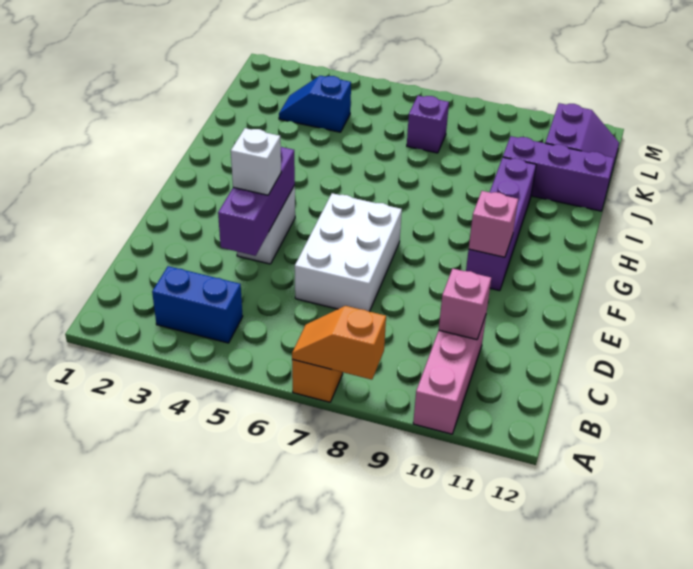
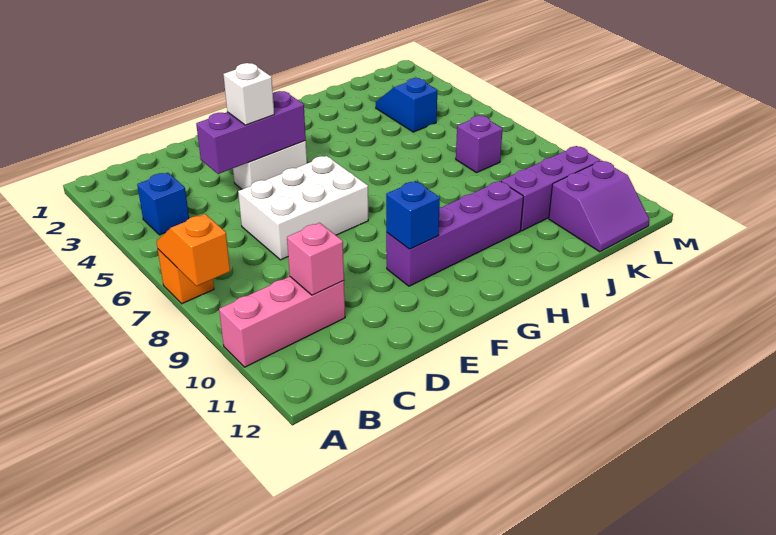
blue 1x2 brick [152,266,243,343] -> blue 1x1 brick [137,173,189,235]
pink 1x1 brick [469,191,518,257] -> blue 1x1 brick [386,181,440,249]
purple 1x3 brick [503,136,614,211] -> purple 1x3 brick turned to [501,146,601,231]

